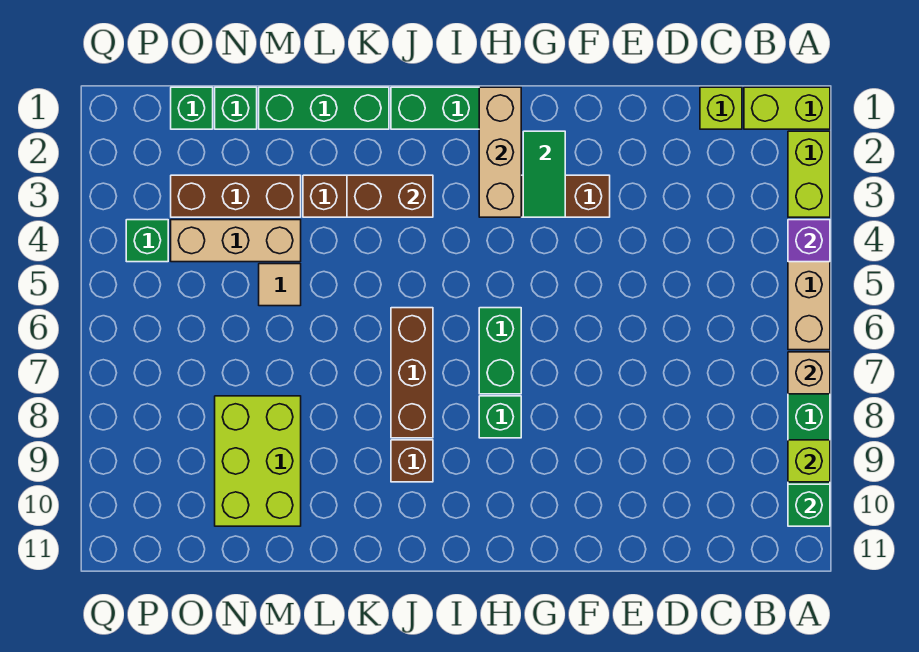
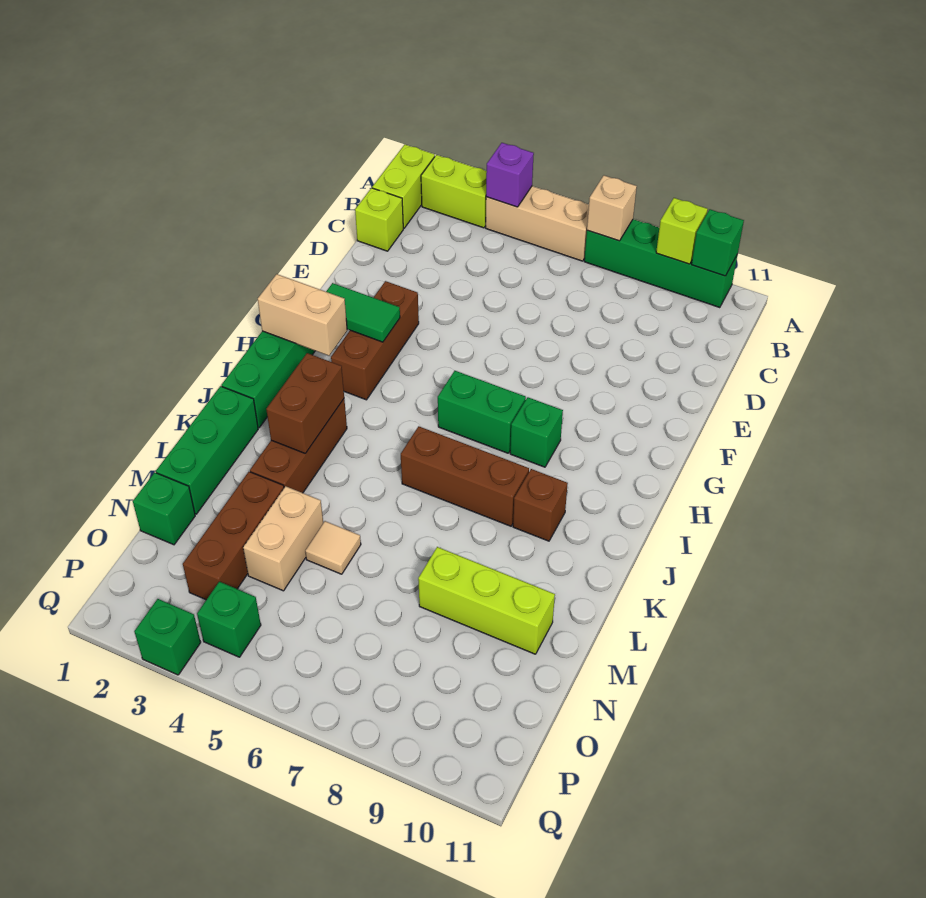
tan 1x3 brick [479,87,521,217] -> tan 1x2 brick [258,274,347,356]
tan 1x3 brick [171,220,301,262] -> tan 1x2 brick [243,486,323,591]
lime 2x3 brick [215,396,301,526] -> lime 1x3 brick [418,547,555,654]
green 1x1 brick [171,87,213,129] -> green 1x1 brick moved to [134,599,201,675]

